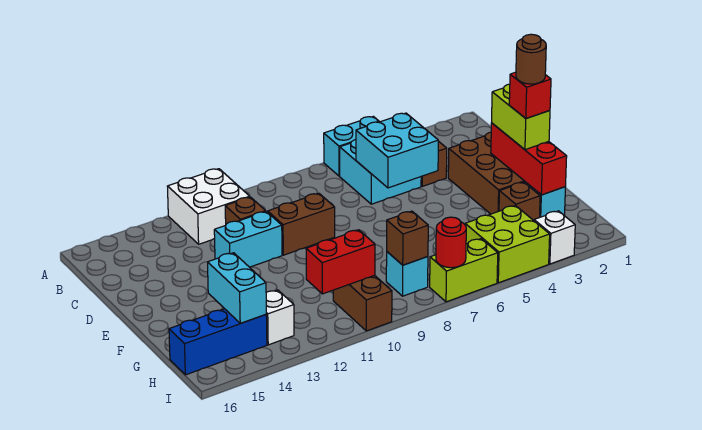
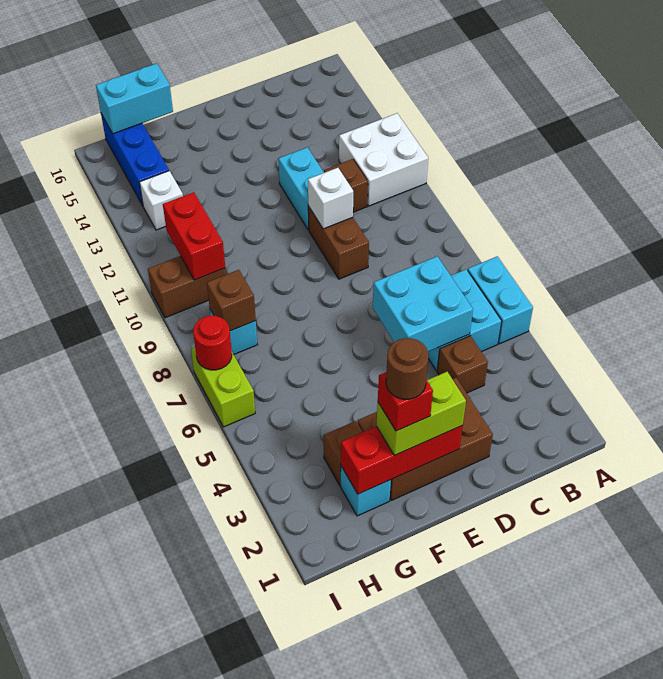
cyan 1x2 brick [208,253,266,323] -> cyan 1x2 brick moved to [96,63,173,134]
lime 2x2 brick [465,206,550,283] -> none
white 1x1 brick [534,211,575,264] -> white 1x1 brick moved to [308,168,353,229]

